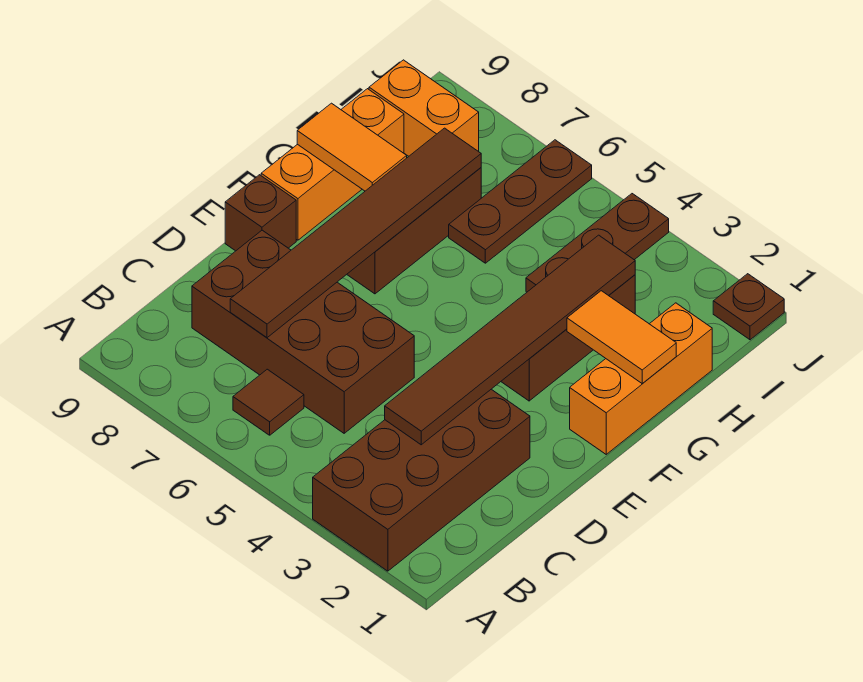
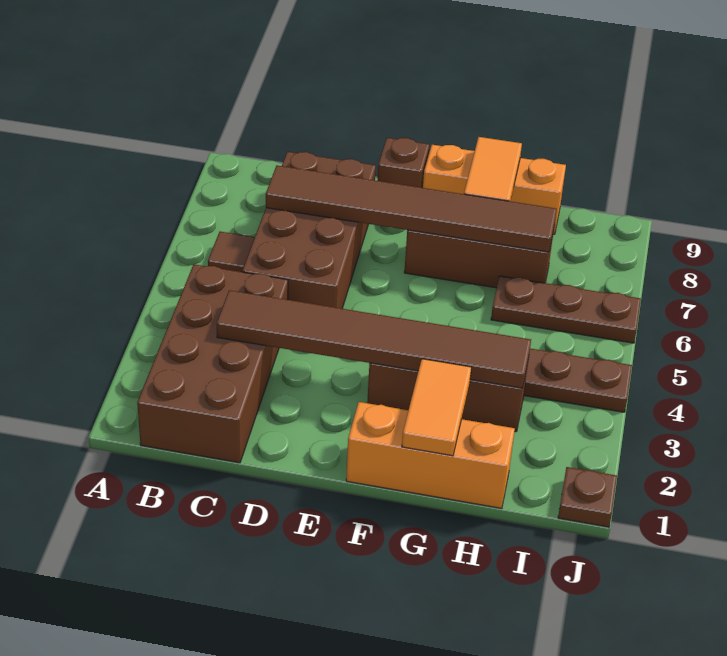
brown 2x4 brick [313,389,530,571] -> brown 2x4 brick turned to [137,264,288,463]
orange 1x2 brick [369,60,479,156] -> none

